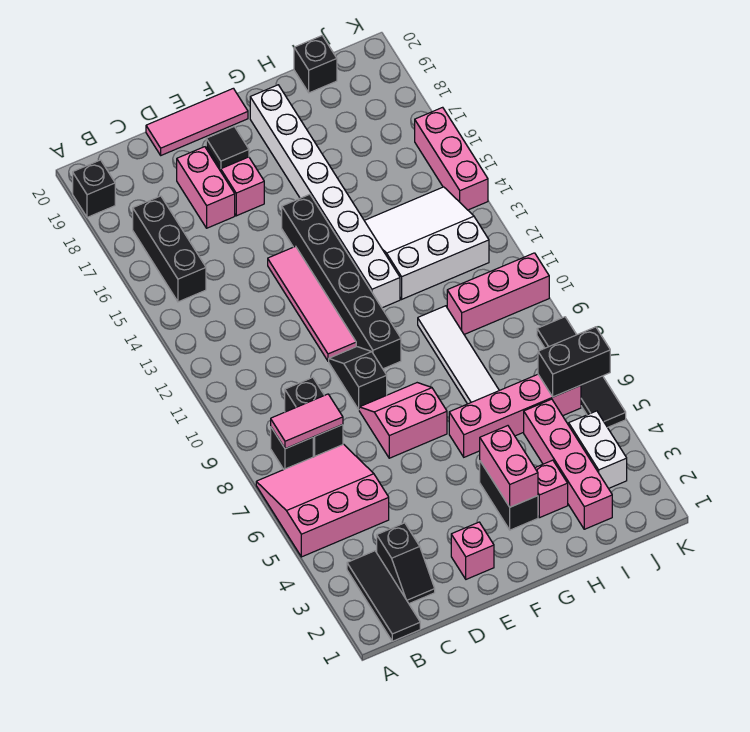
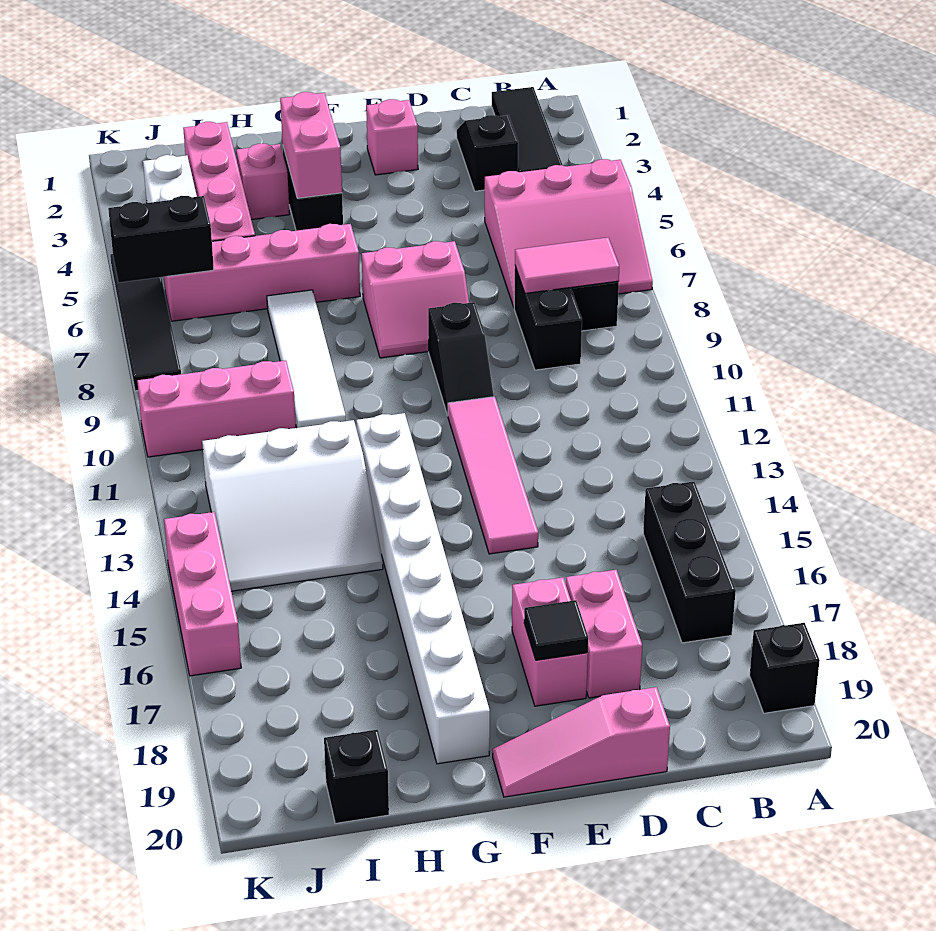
pink 1x3 tile [146,88,248,155] -> pink 1x3 slope [493,687,670,797]
black 1x6 brick [282,194,401,369] -> none

